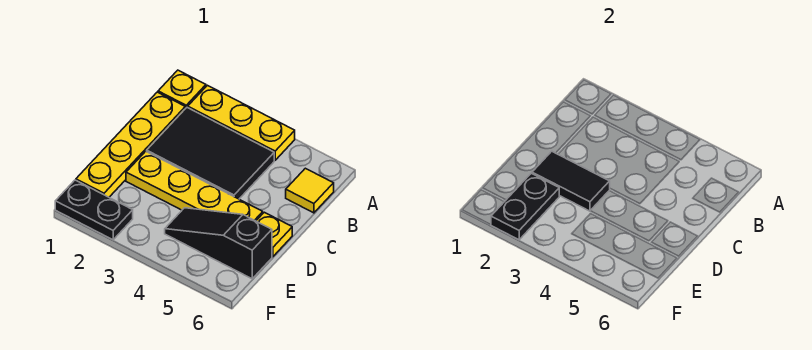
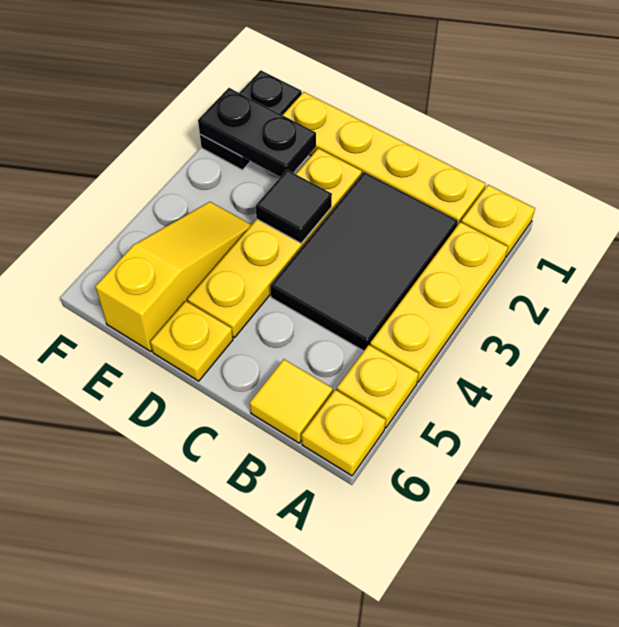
none -> yellow 1x1 plate [337,345,419,428]
none -> yellow 1x1 plate [302,390,386,476]
black 1x2 tile [532,151,610,211] -> black 1x1 tile [256,170,332,243]
black 1x3 slope [165,208,272,279] -> yellow 1x3 slope [95,202,251,352]

